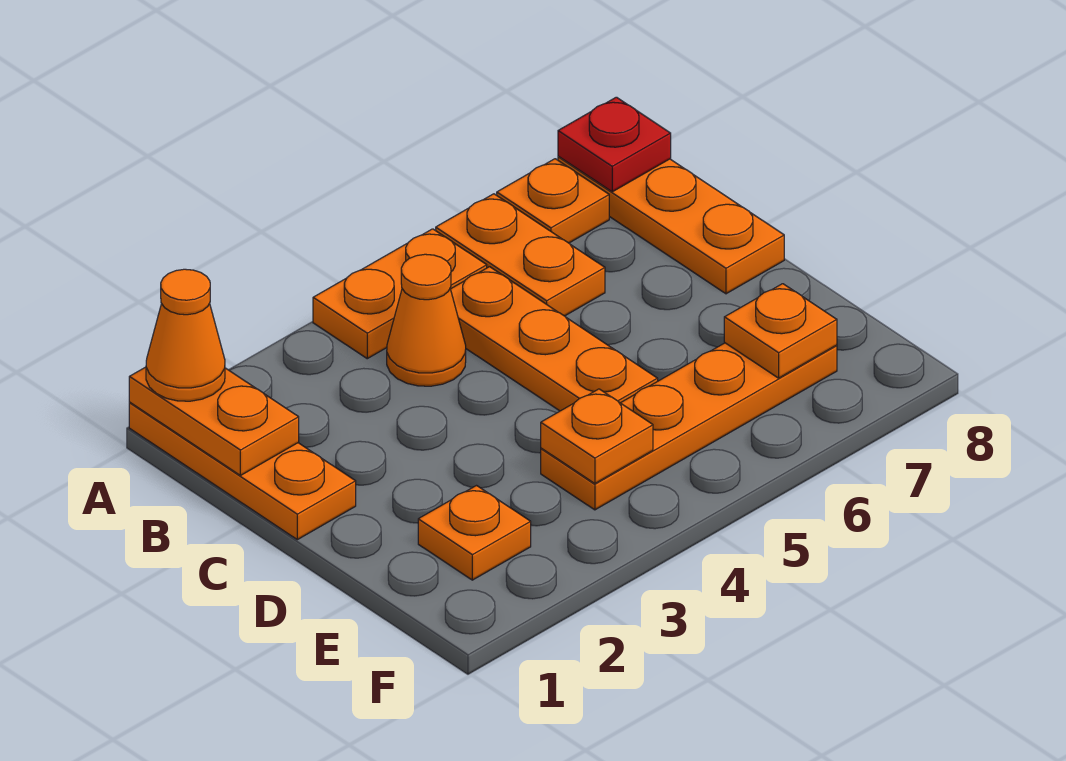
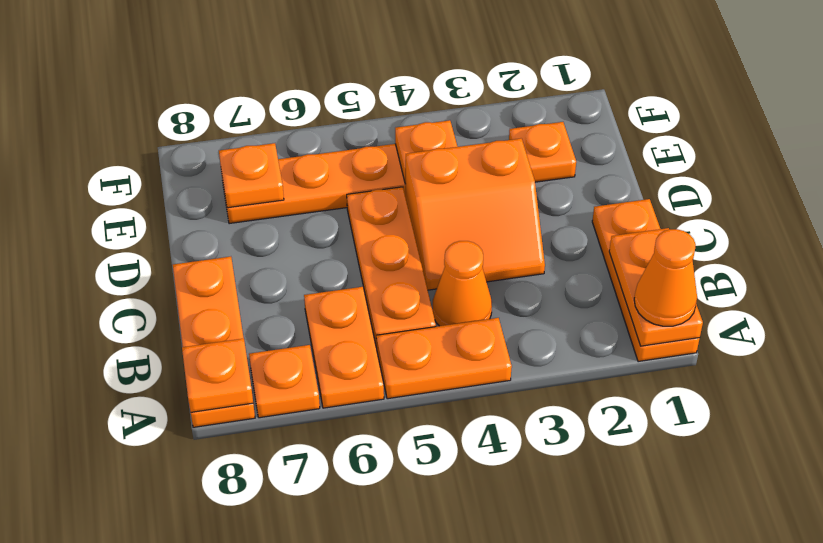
red 1x1 plate [558,97,671,192] -> orange 1x1 plate [182,338,253,412]
none -> orange 2x2 slope [406,138,545,290]

